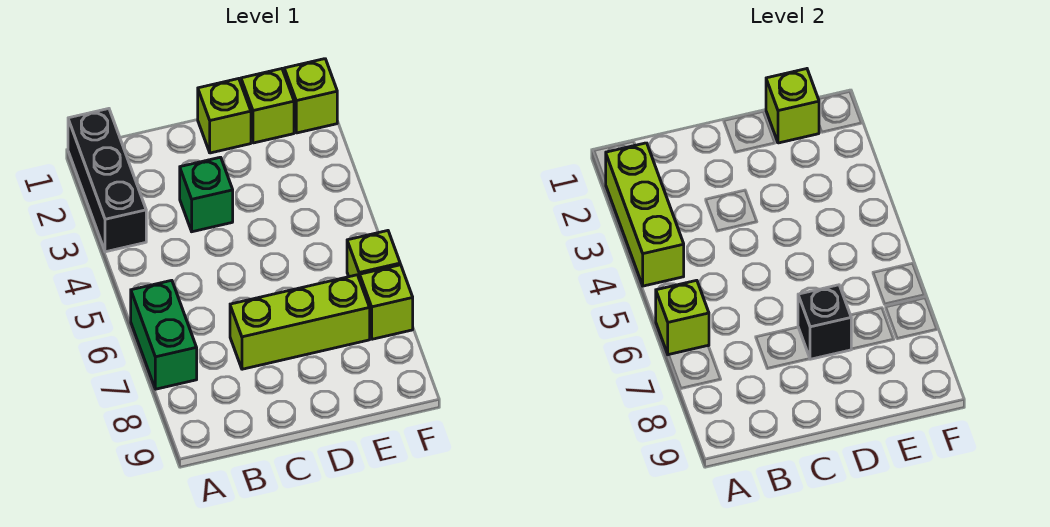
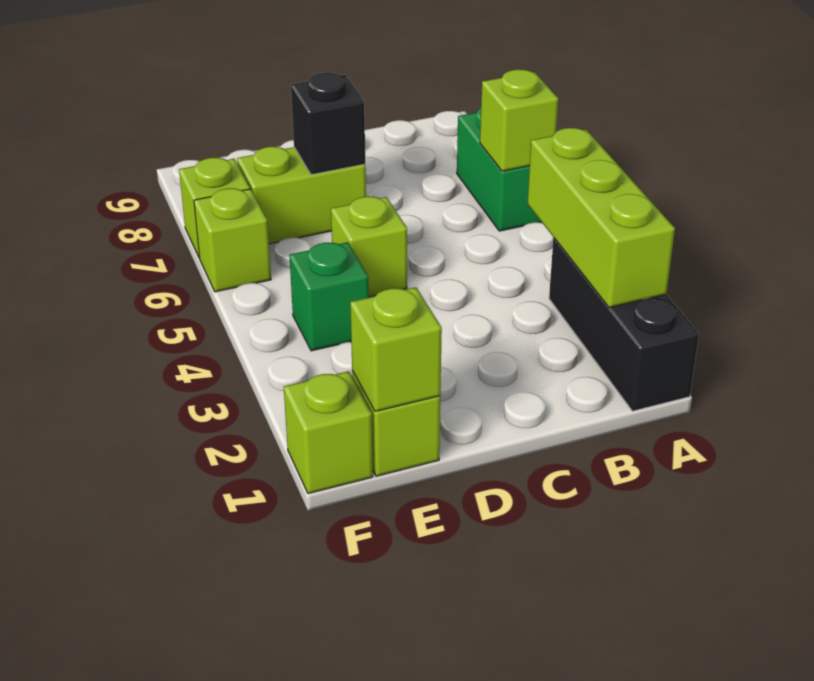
green 1x1 brick [180,157,233,232] -> green 1x1 brick moved to [289,242,369,351]
lime 1x3 brick [230,275,370,369] -> lime 1x2 brick [237,147,366,244]
lime 1x1 brick [198,79,251,153] -> lime 1x1 brick moved to [331,197,407,297]

